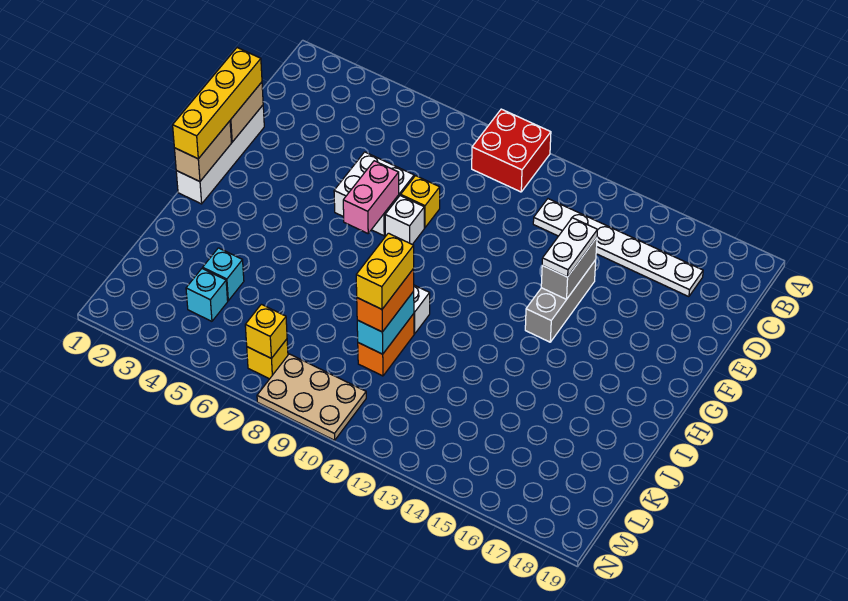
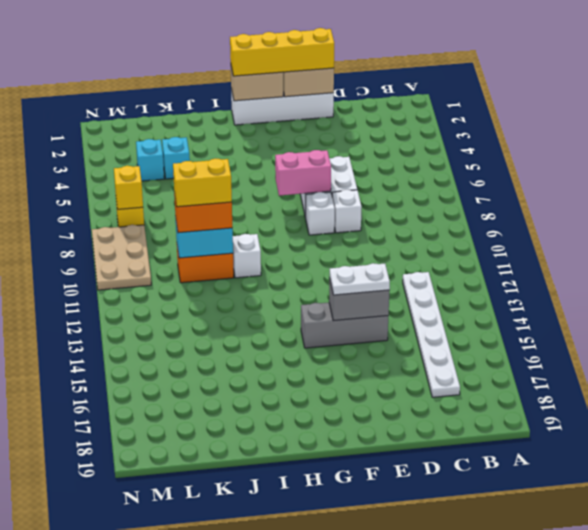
red 2x2 brick [472,109,551,192] -> none
yellow 1x1 brick [401,176,440,228] -> white 1x1 brick [332,190,362,233]

